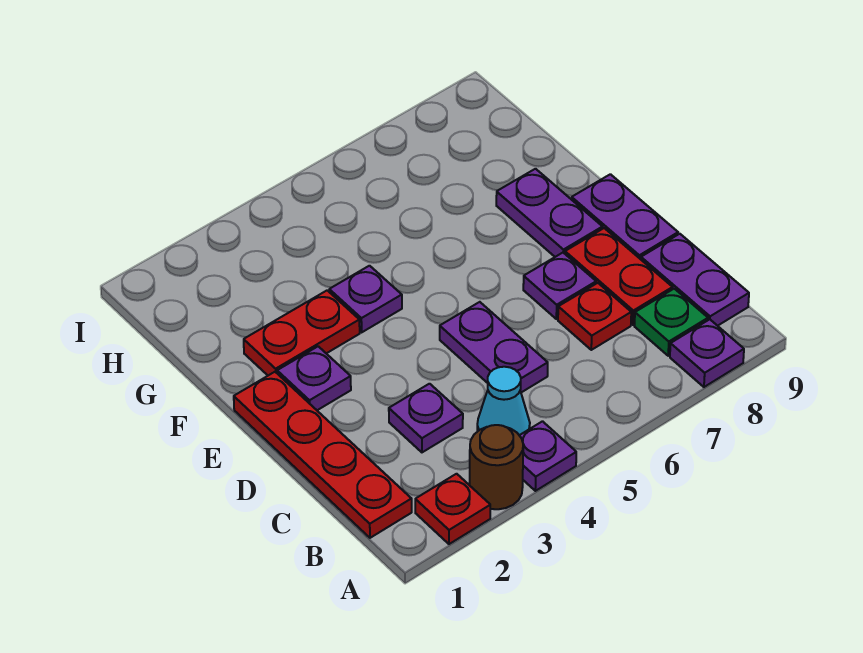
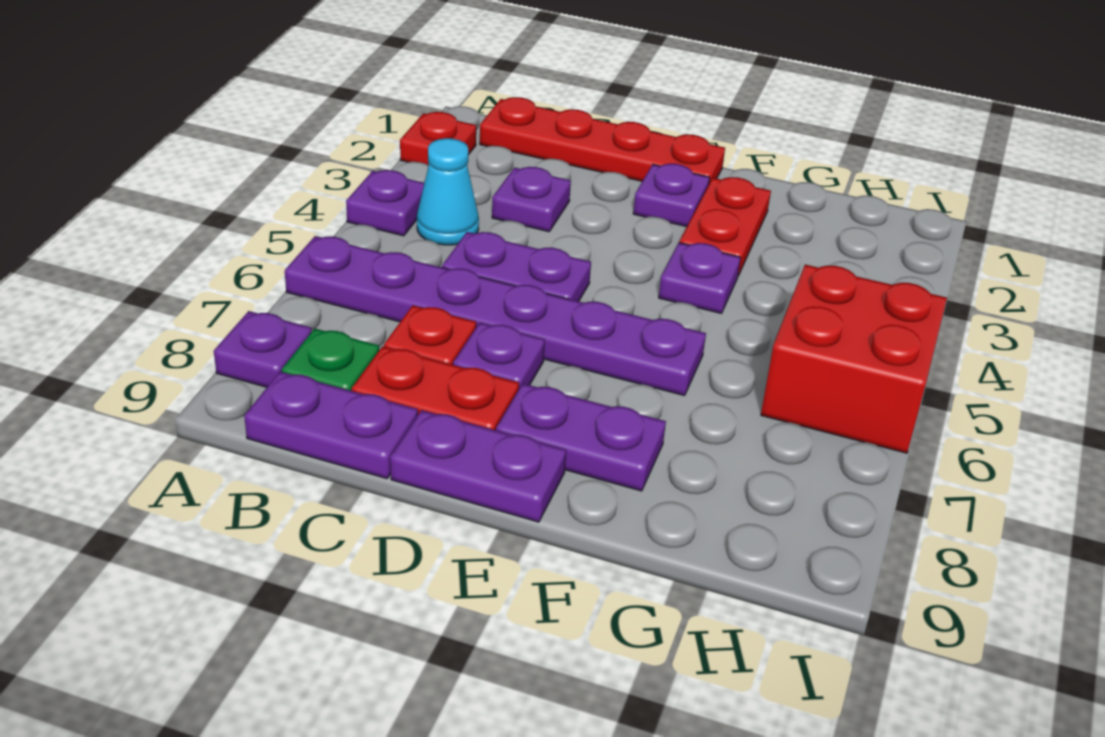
brown 1x1 round brick [470,425,523,509] -> none
none -> purple 1x6 plate [285,236,706,396]
none -> red 2x2 brick [761,265,947,453]

